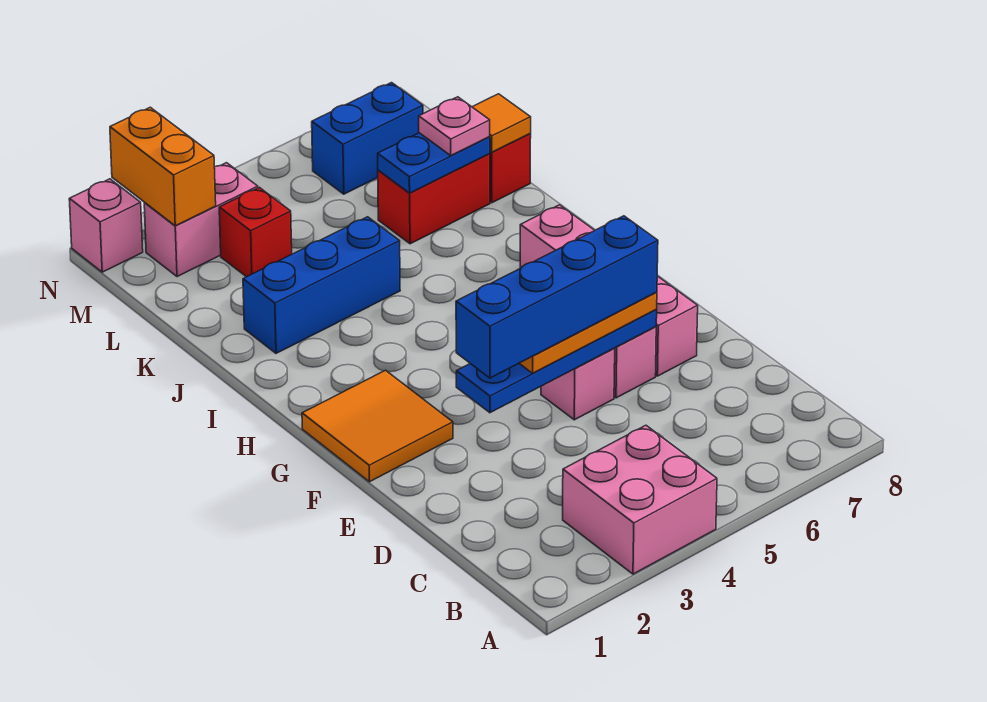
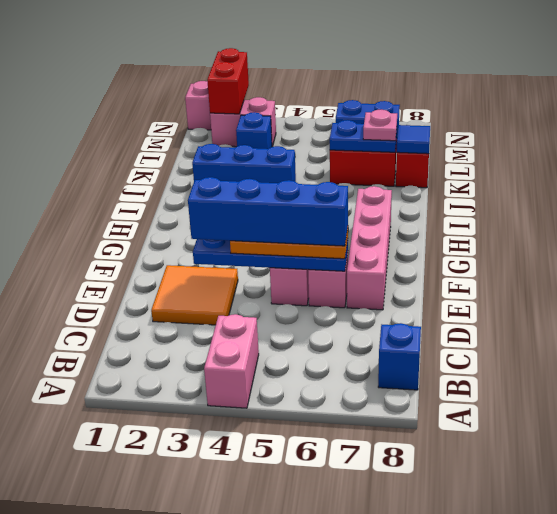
pink 2x2 brick [563,425,717,574] -> pink 1x2 brick [204,314,259,408]
none -> blue 1x1 brick [378,323,421,390]
orange 2x2 tile [302,370,453,482] -> orange 2x2 tile moved to [151,265,238,325]
orange 1x1 tile [473,94,531,152] -> blue 1x1 tile [397,125,430,154]
red 1x1 brick [219,187,292,277] -> blue 1x1 brick [236,112,272,149]
orange 1x2 brick [110,107,216,226] -> red 1x2 brick [207,48,249,114]

